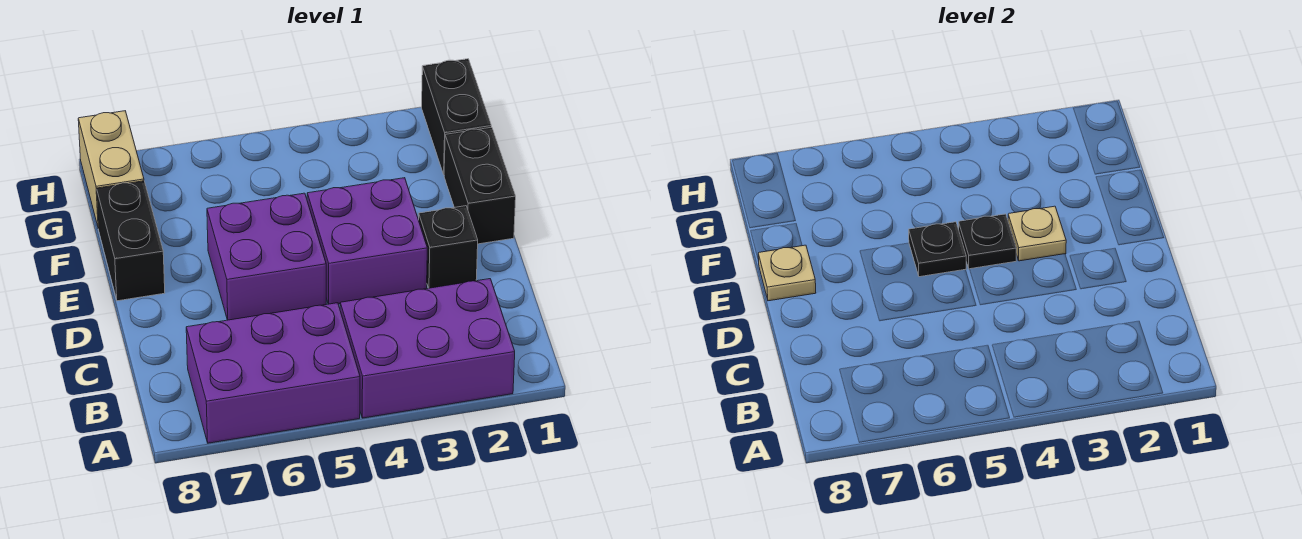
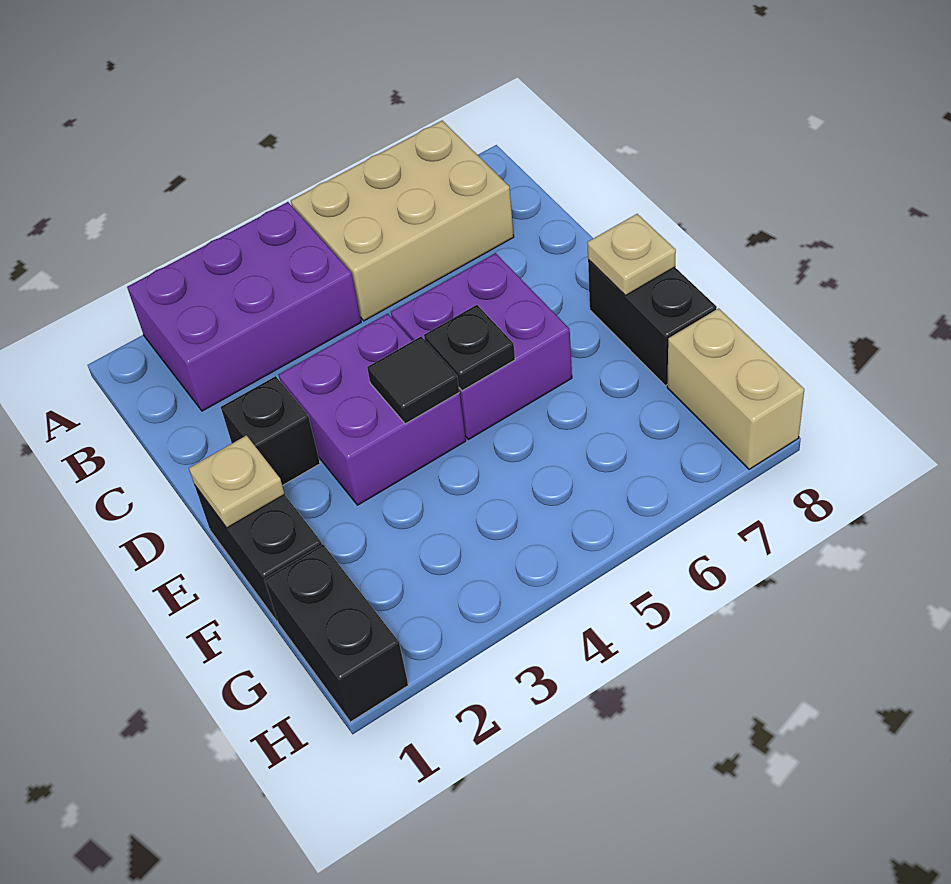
purple 2x3 brick [186,303,360,443] -> tan 2x3 brick [291,121,514,321]
tan 1x1 plate [1008,206,1066,261] -> tan 1x1 plate moved to [189,436,284,528]
black 1x1 plate [959,214,1016,269] -> black 1x1 tile [367,336,459,424]

